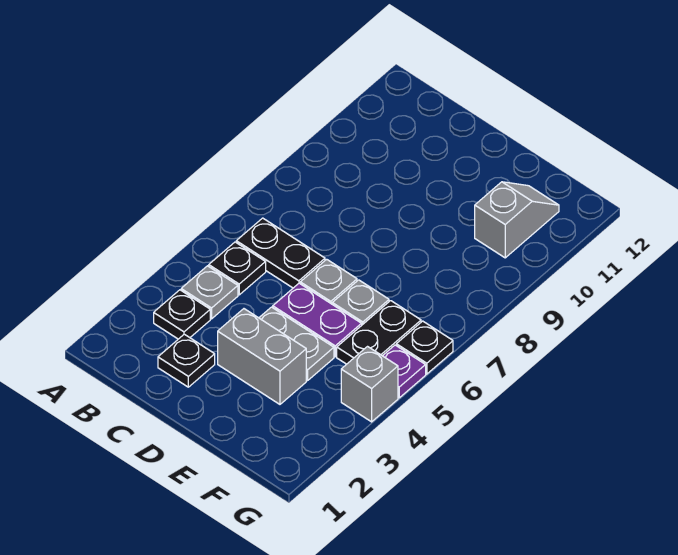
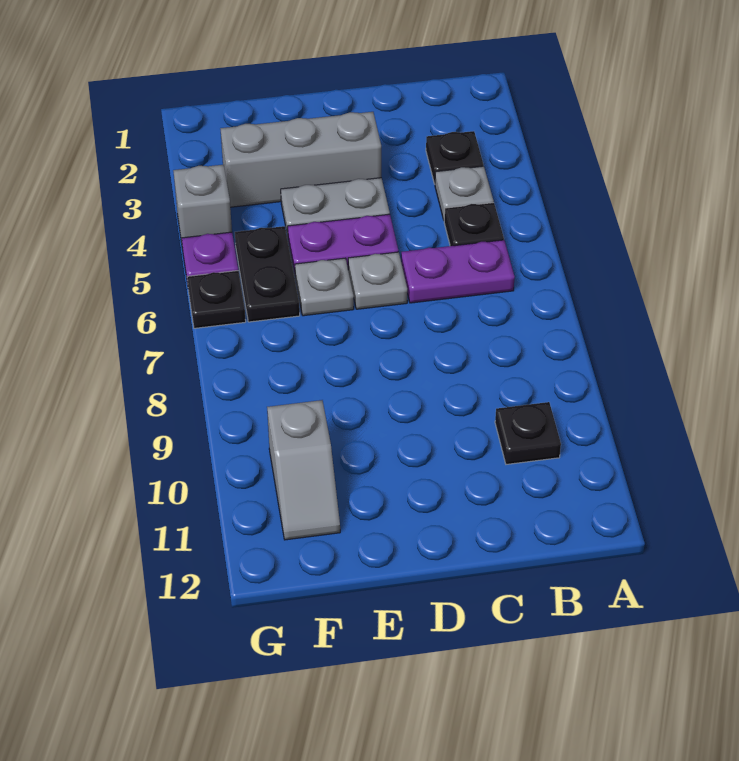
black 1x2 plate [236,218,325,288] -> purple 1x2 plate [401,240,515,303]
black 1x1 plate [158,334,215,387] -> black 1x1 plate moved to [495,402,561,464]
grey 1x2 brick [218,309,306,404] -> grey 1x3 brick [220,112,381,207]

